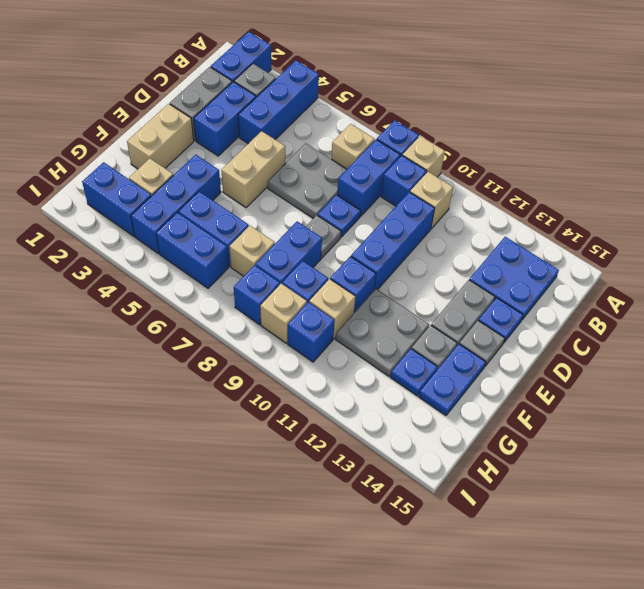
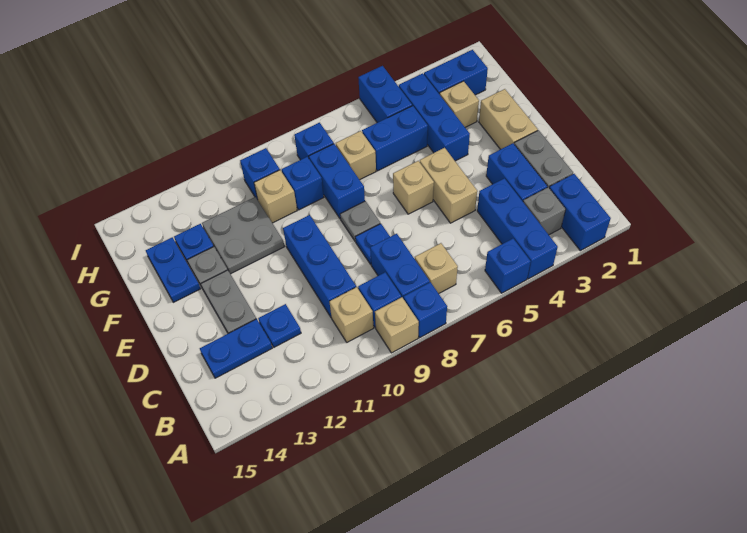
blue 2x2 plate [469,237,559,320] -> blue 1x2 plate [200,319,272,378]
grey 2x2 plate [268,143,347,218] -> none
blue 1x1 plate [478,298,523,342] -> blue 1x1 plate moved to [258,304,301,347]
grey 1x1 plate [459,321,505,366] -> none
blue 1x1 brick [330,256,376,312] -> blue 1x1 brick moved to [485,239,531,293]
blue 1x2 brick [156,212,229,288] -> blue 1x2 brick turned to [358,66,412,123]
tan 1x1 brick [260,284,307,343] -> tan 1x1 brick moved to [393,161,434,214]

